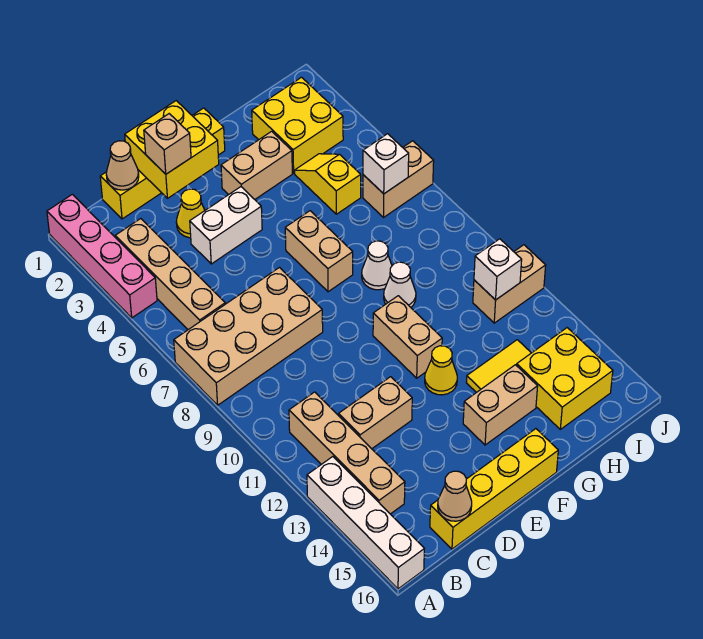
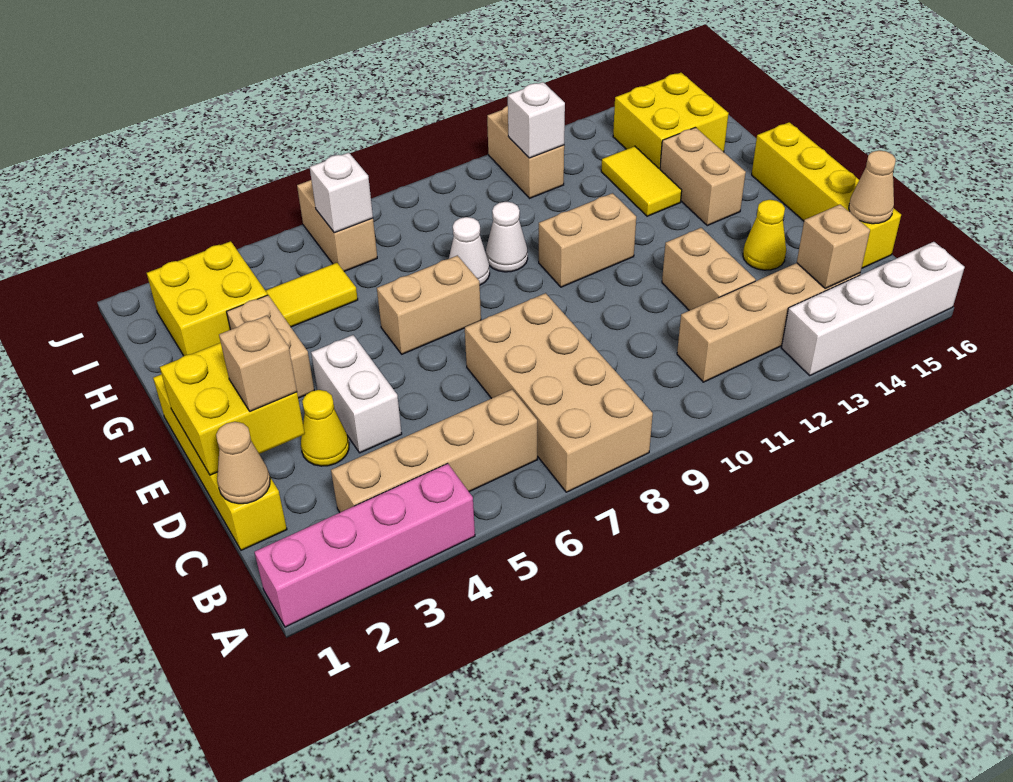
none -> tan 1x1 brick [797,205,870,289]
yellow 1x1 cone [425,346,457,395] -> yellow 1x1 cone moved to [743,200,786,270]
yellow 1x2 slope [295,154,361,214] -> yellow 1x2 tile [265,263,358,327]

